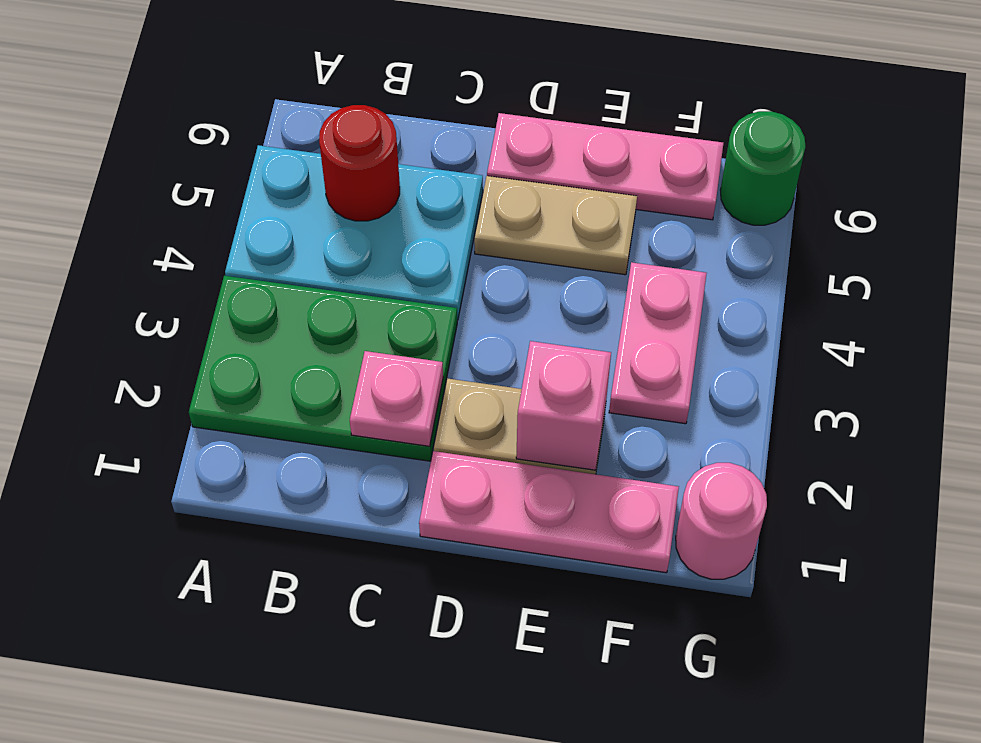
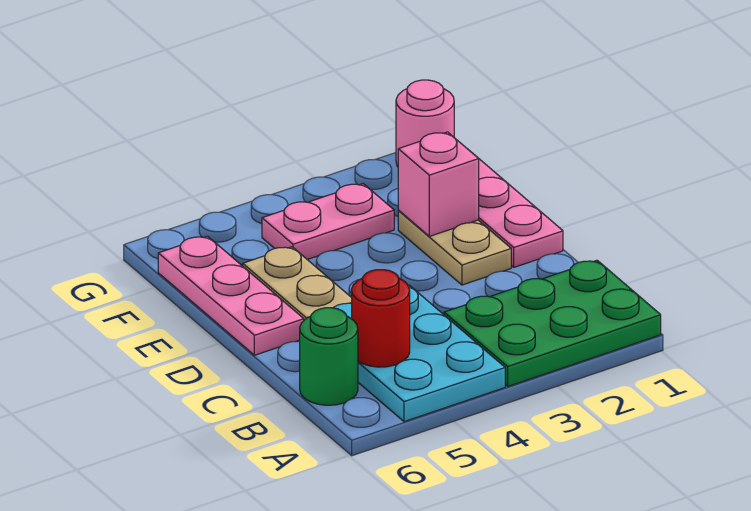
green 2x3 plate [189,276,457,461] -> green 2x3 plate turned to [444,260,661,386]
pink 1x1 plate [350,351,443,446] -> none
green 1x1 round brick [721,111,806,225] -> green 1x1 round brick moved to [300,308,358,405]

